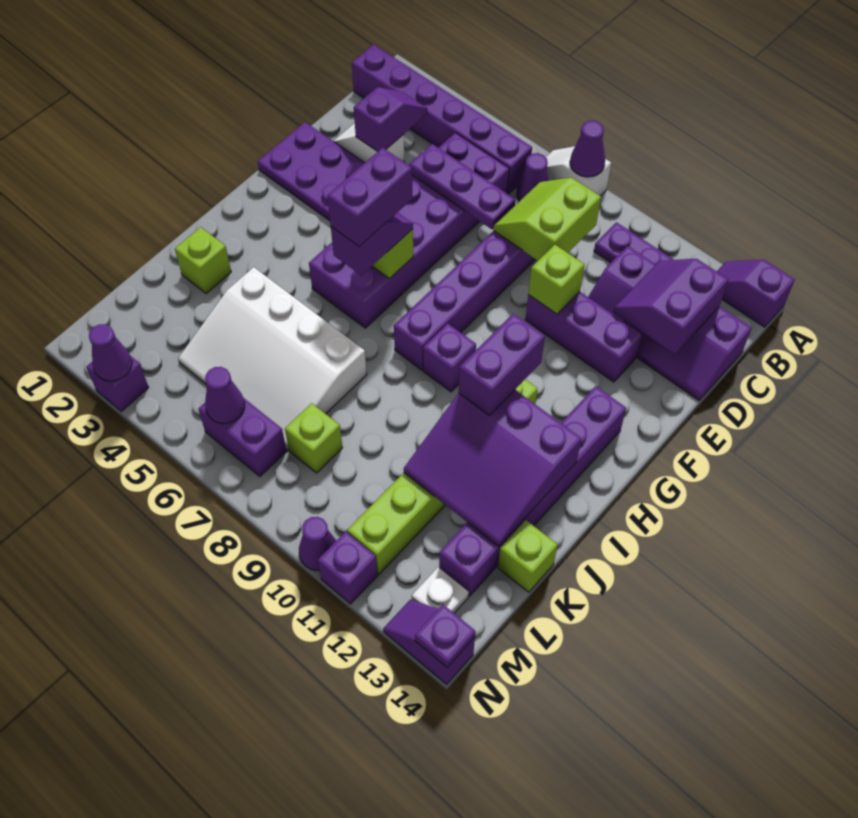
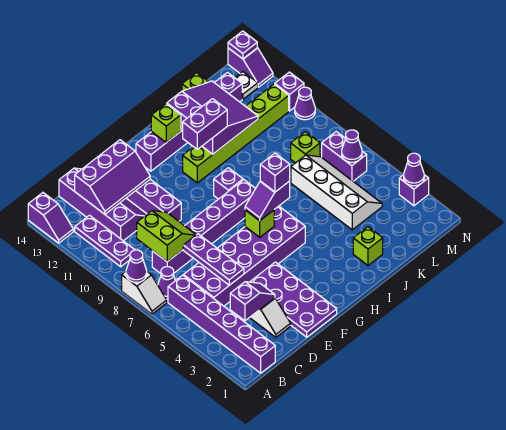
purple 1x2 slope [354,87,427,152] -> purple 1x2 slope turned to [230,282,275,321]
lime 2x2 slope [494,177,601,261] -> lime 2x2 slope turned to [137,211,196,262]
purple 2x2 slope [613,259,728,354] -> purple 2x3 slope [75,140,150,214]
lime 1x1 brick [528,245,584,314] -> lime 1x1 brick moved to [151,104,181,143]
purple 1x2 brick [327,148,412,246] -> purple 1x1 brick [260,153,290,192]
white 3x4 slope [178,267,367,450] -> white 2x4 slope [291,155,382,230]

